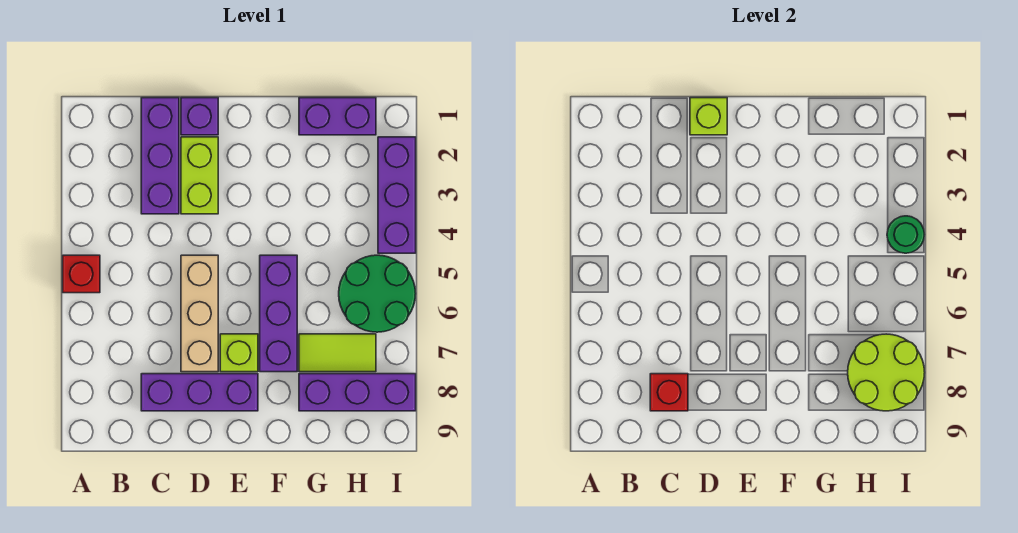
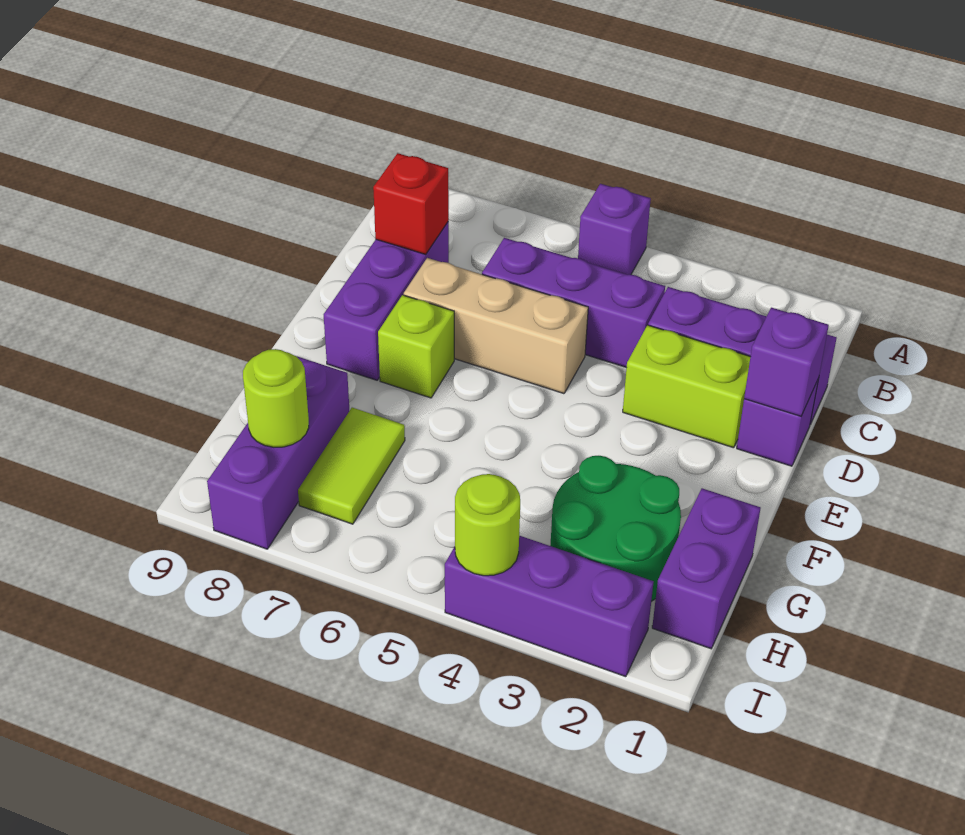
red 1x1 brick [63,255,100,293] -> purple 1x1 brick [578,184,651,275]
lime 1x1 brick [690,98,727,135] -> purple 1x1 brick [744,308,829,416]
purple 1x3 brick [260,255,297,372] -> purple 1x3 brick moved to [482,238,665,368]
green 2x2 round brick [339,255,416,332] -> green 2x2 round brick moved to [550,456,681,601]
lime 2x2 round brick [848,334,925,411] -> lime 1x1 round brick [243,349,309,447]
green 1x1 round brick [887,216,925,253] -> lime 1x1 round brick [455,474,520,576]

